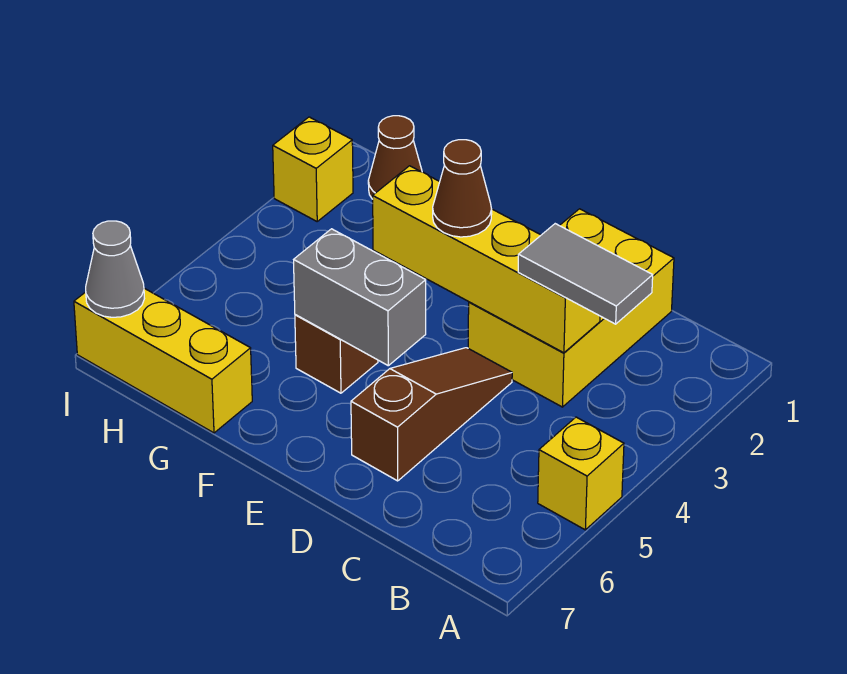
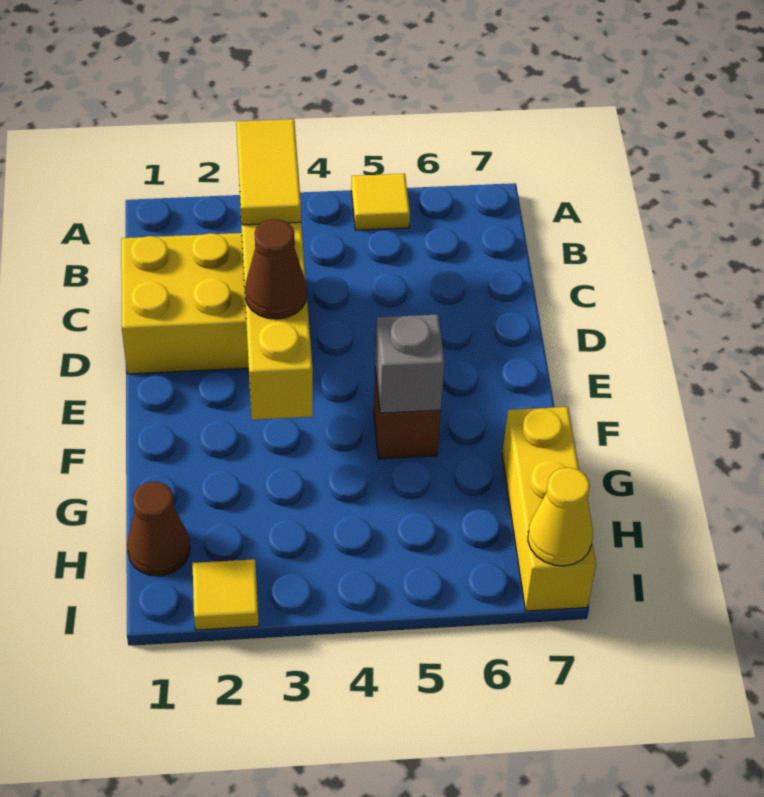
yellow 1x1 brick [538,417,624,530] -> yellow 1x1 tile [351,174,410,230]
grey 1x2 tile [518,224,653,324] -> yellow 1x2 tile [236,119,301,225]
brown 1x3 slope [351,348,512,481] -> none
grey 1x2 brick [294,229,426,366] -> grey 1x1 brick [375,314,445,413]
yellow 1x1 brick [273,117,353,221] -> yellow 1x1 tile [193,559,259,630]
grey 1x1 cone [86,221,144,317] -> yellow 1x1 cone [528,468,593,566]

